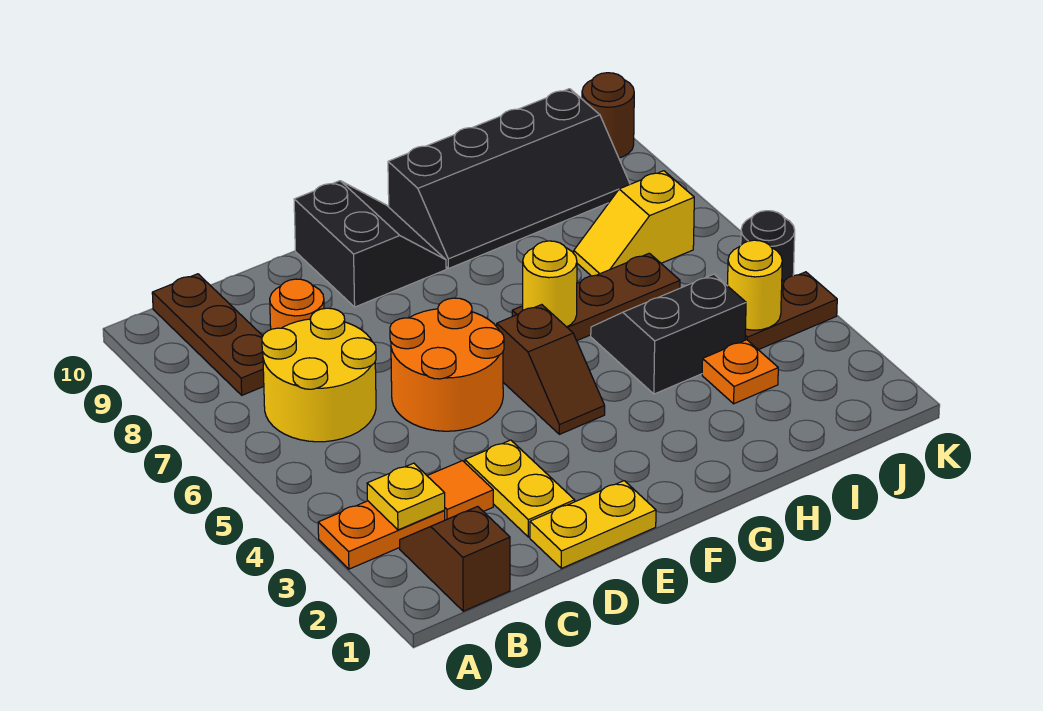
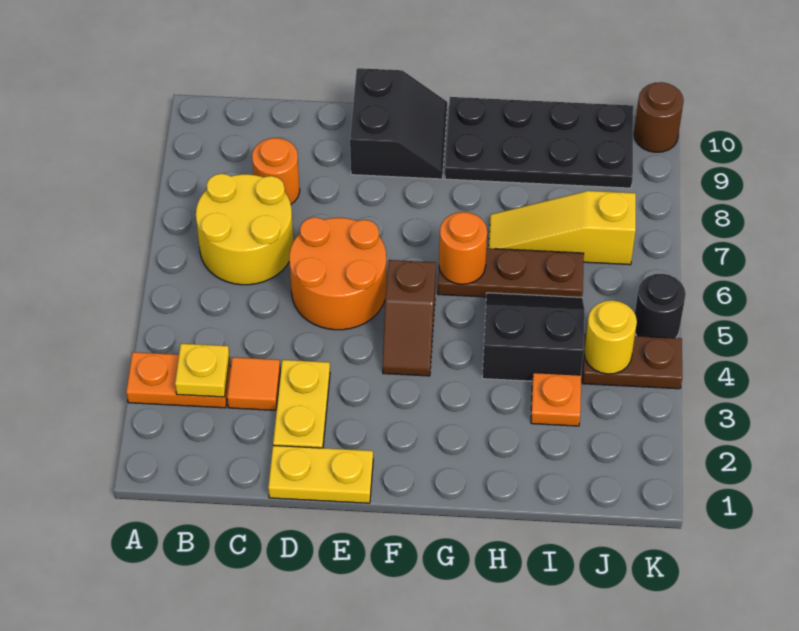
brown 1x2 slope [400,506,510,611] -> none
brown 1x3 plate [152,274,264,395] -> none
yellow 1x1 round brick [523,241,577,327] -> orange 1x1 round brick [439,212,487,284]
black 2x4 slope [388,89,630,269] -> black 2x4 plate [445,97,633,188]
yellow 1x2 slope [574,171,694,276] -> yellow 1x3 slope [489,191,636,265]

